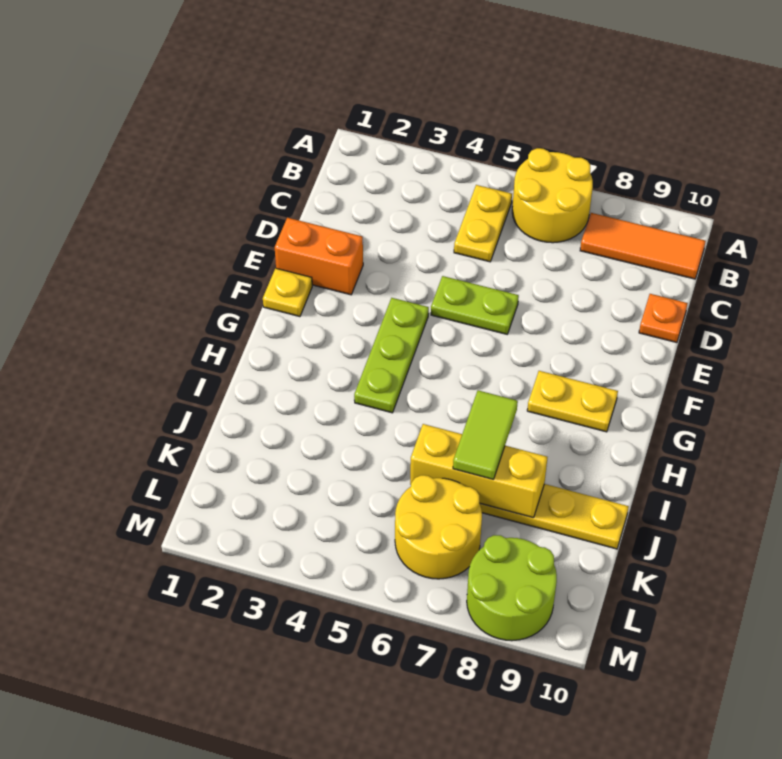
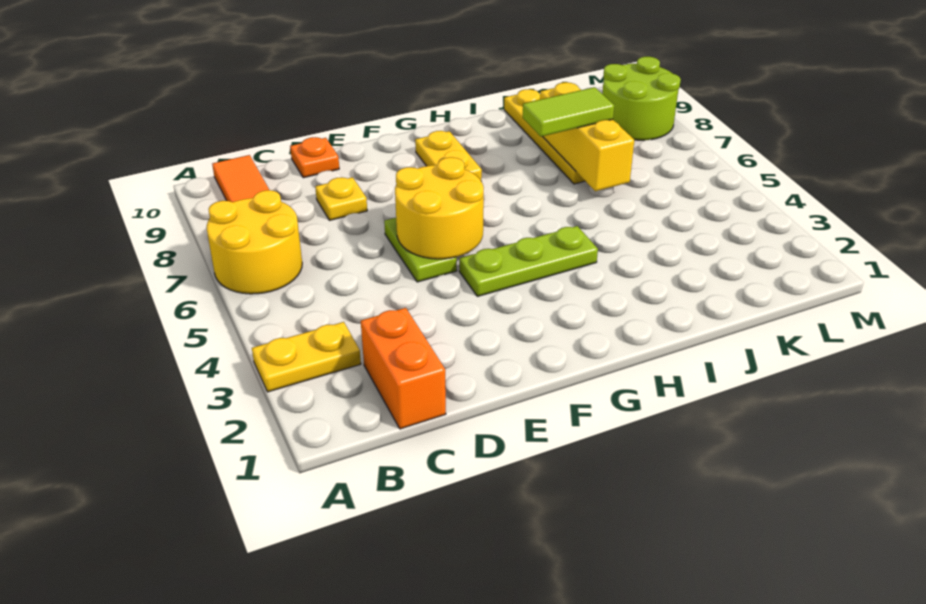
yellow 1x2 plate [454,185,512,262] -> yellow 1x2 plate moved to [252,322,361,392]
orange 1x2 brick [275,218,363,295] -> orange 1x2 brick moved to [361,308,446,429]
yellow 1x1 plate [263,268,312,317] -> yellow 1x1 plate moved to [315,177,367,220]
yellow 2x2 round brick [395,475,482,579] -> yellow 2x2 round brick moved to [395,157,484,259]

